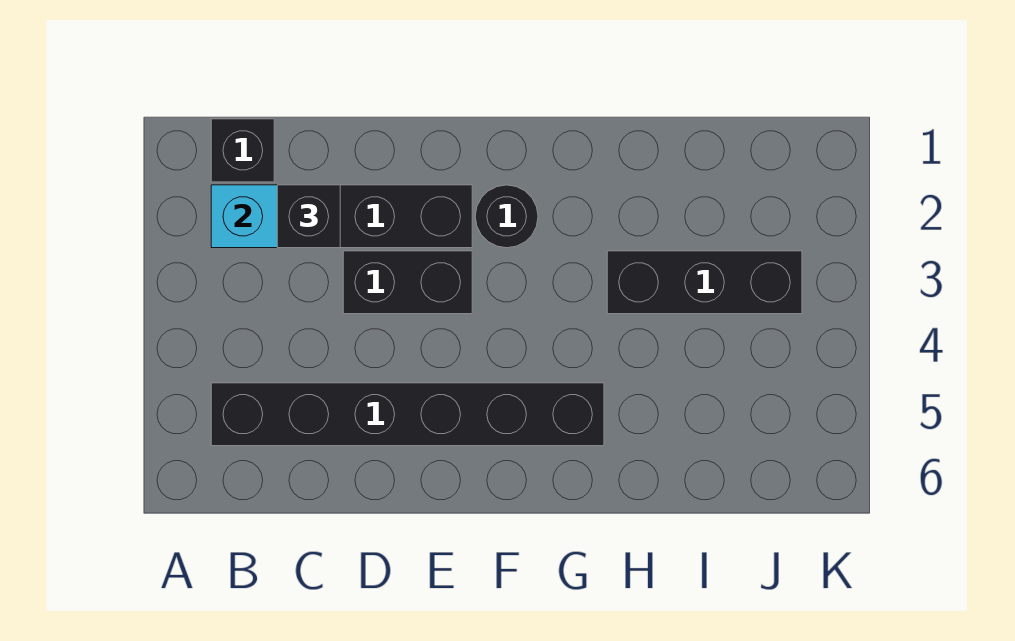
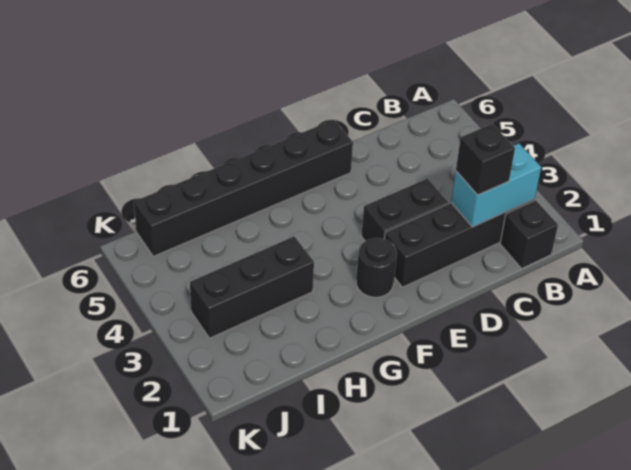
black 1x6 brick [211,383,604,446] -> black 1x6 brick moved to [134,120,353,256]

